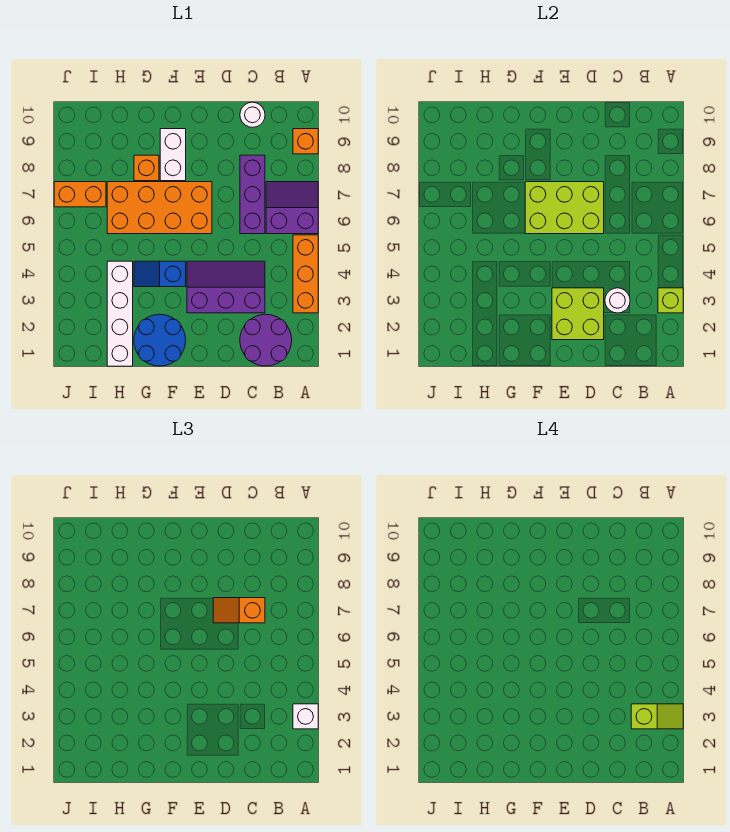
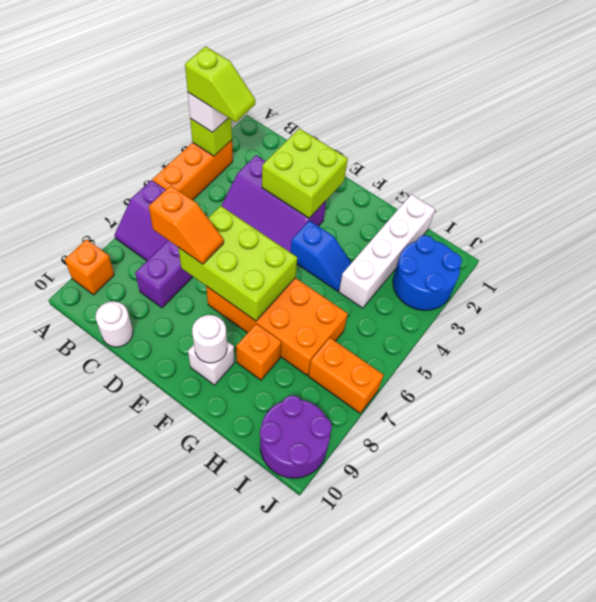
lime 1x2 slope [631,704,683,729] -> lime 1x2 slope turned to [185,46,255,122]
purple 2x2 round brick [240,314,292,366] -> purple 2x2 round brick moved to [260,395,332,478]
white 1x1 round brick [605,288,630,313] -> white 1x1 round brick moved to [192,315,227,363]
blue 2x2 round brick [134,314,186,366] -> blue 2x2 round brick moved to [393,235,462,310]
white 1x2 brick [160,129,186,181] -> white 1x1 brick [188,341,235,385]

